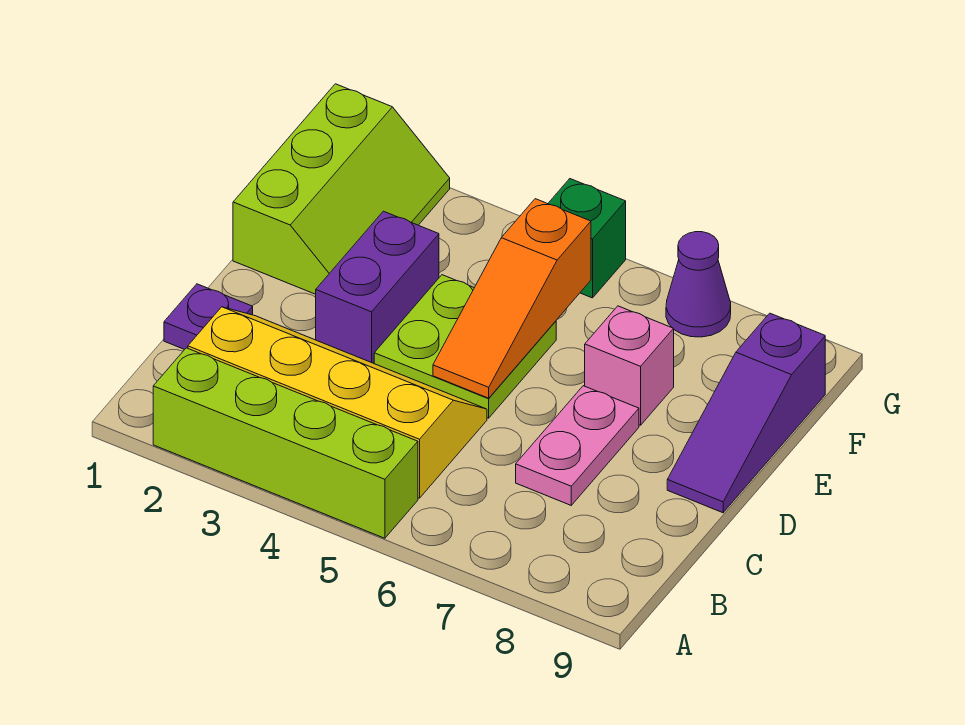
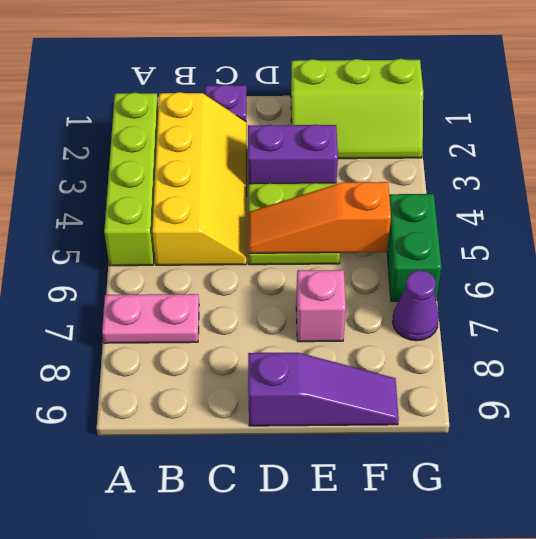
pink 1x2 plate [516,386,639,505] -> pink 1x2 plate moved to [102,294,199,343]
purple 1x3 slope [667,313,825,513] -> purple 1x3 slope turned to [248,353,399,426]
green 1x1 brick [548,179,626,298] -> green 1x2 brick [387,194,441,301]

